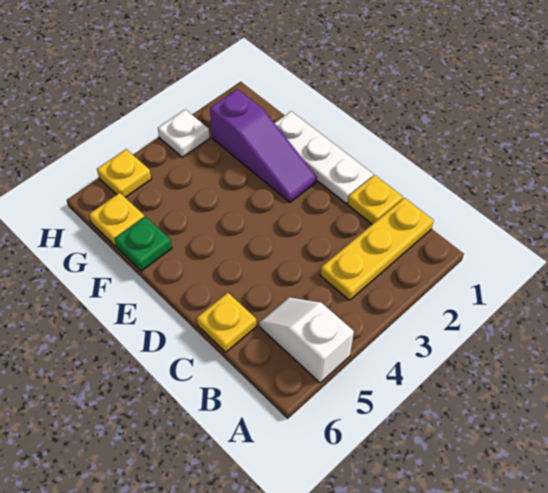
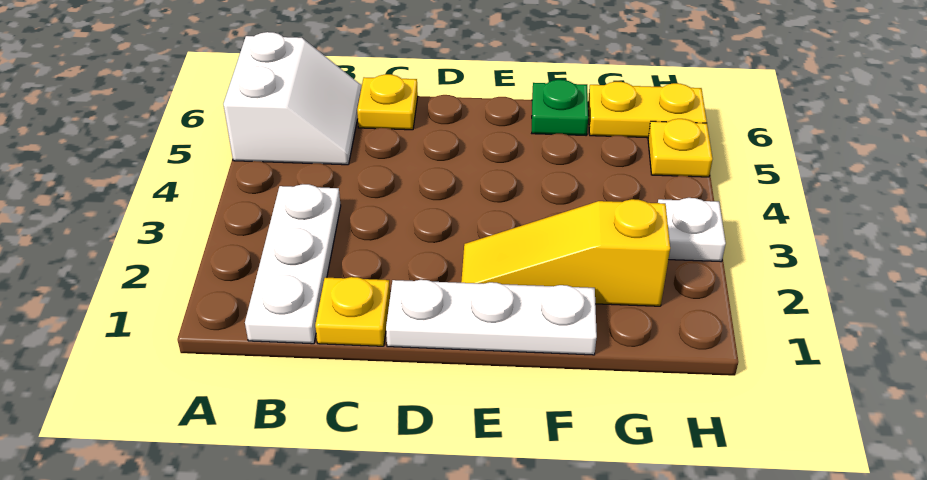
white 1x2 slope [259,297,354,383] -> white 2x2 slope [223,32,362,165]
yellow 1x3 plate [320,198,434,300] -> white 1x3 plate [245,184,341,344]
purple 1x3 slope [210,89,317,202] -> yellow 1x3 slope [461,199,670,306]
yellow 1x1 plate [89,193,144,246] -> yellow 1x2 plate [588,82,707,138]

